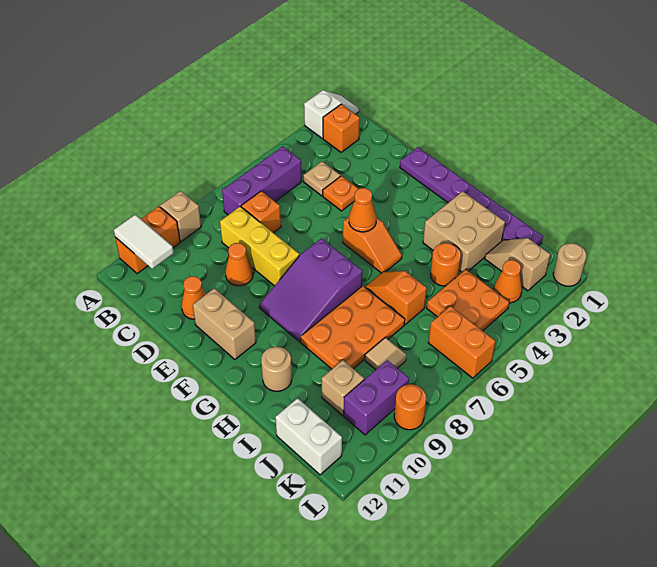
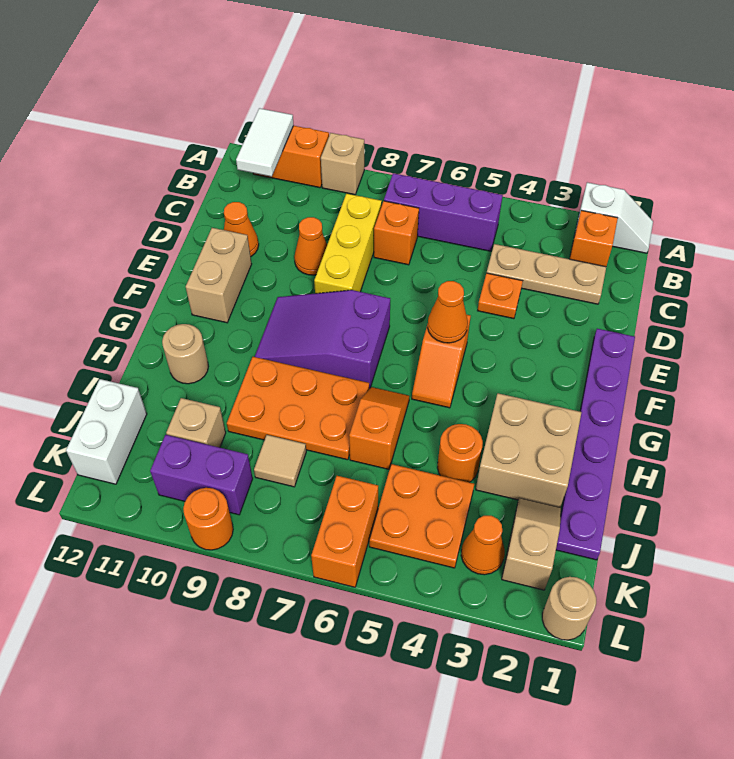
tan 1x1 plate [303,162,341,196] -> tan 1x3 plate [487,244,606,304]

